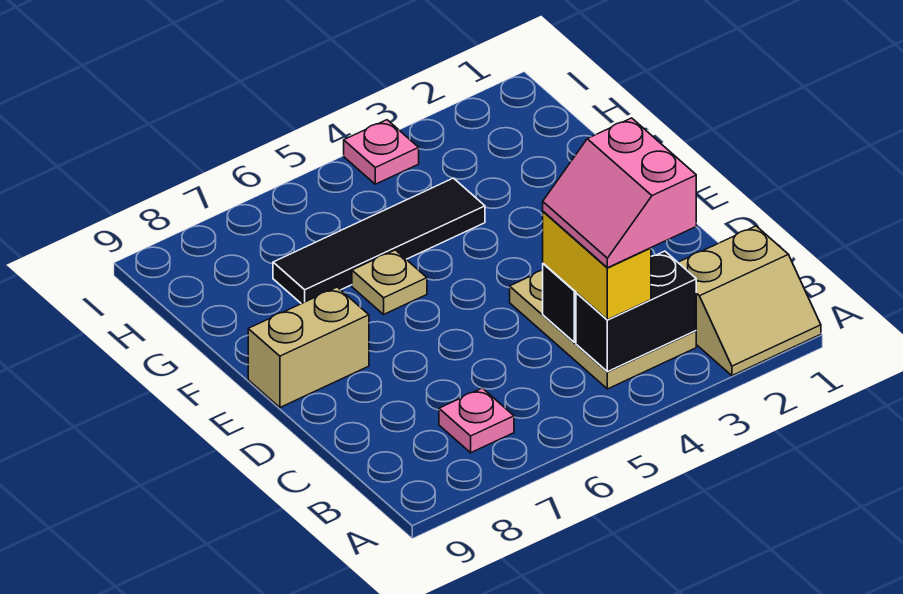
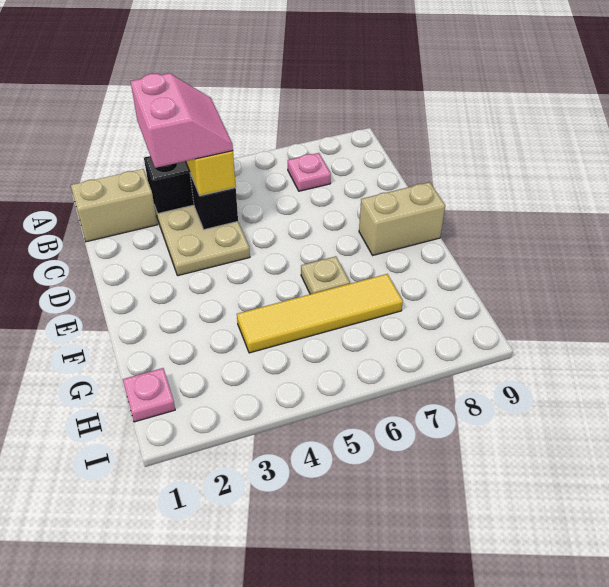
black 1x4 tile [273,178,485,304] -> yellow 1x4 tile [237,274,403,353]
pink 1x1 plate [344,120,419,184] -> pink 1x1 plate moved to [123,368,175,422]

